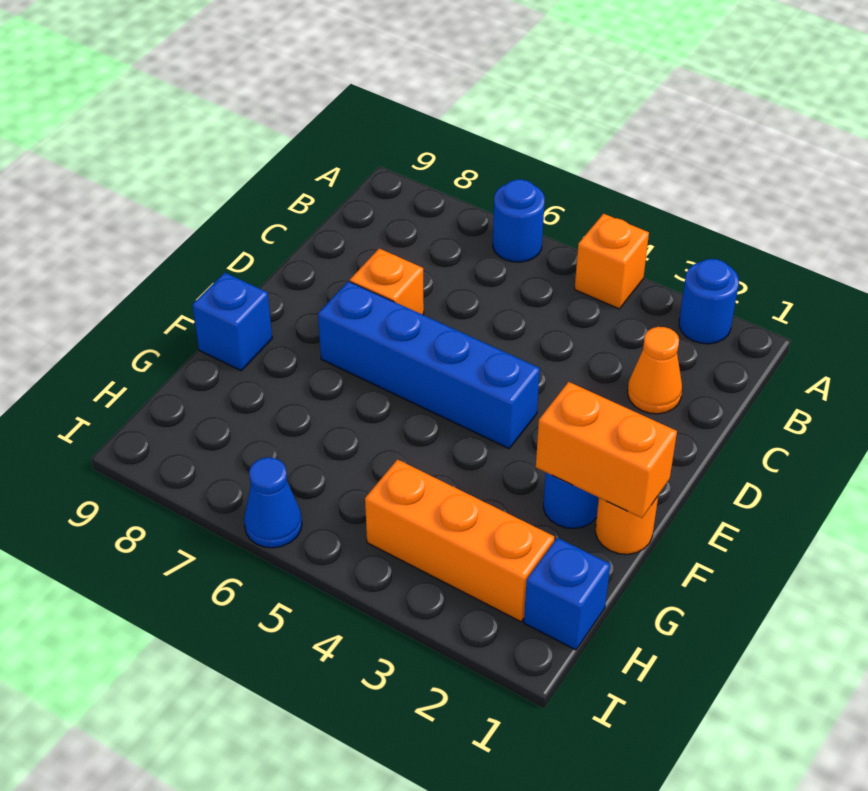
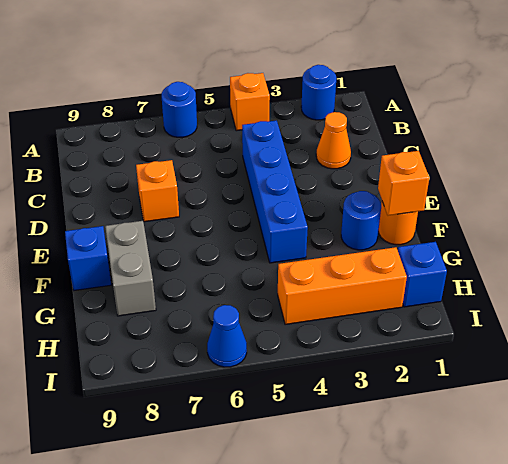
blue 1x4 brick [318,281,540,448] -> blue 1x4 brick turned to [242,120,308,263]
orange 1x2 brick [536,382,677,518] -> orange 1x1 brick [378,151,429,216]
none -> grey 1x2 brick [105,221,156,316]

